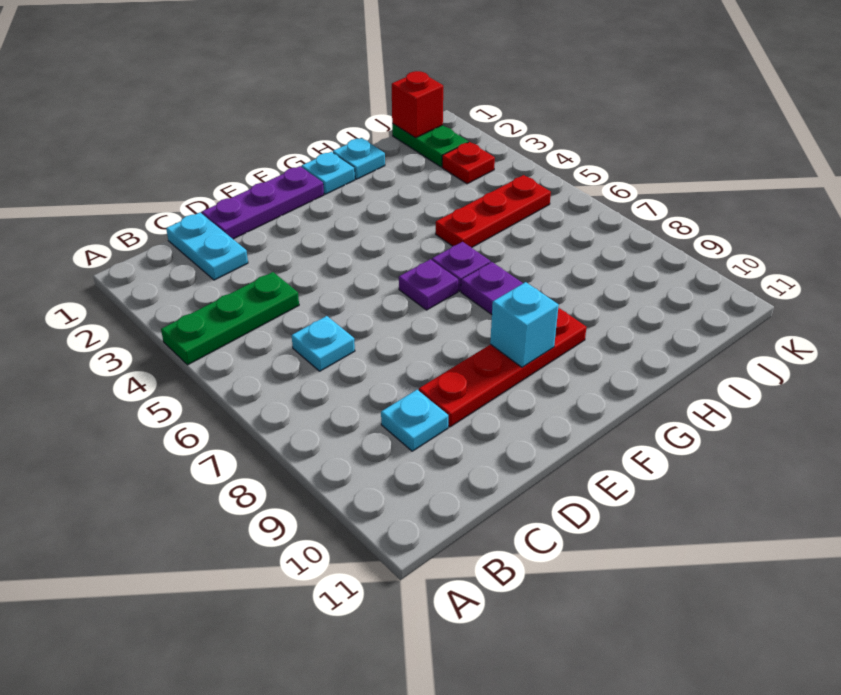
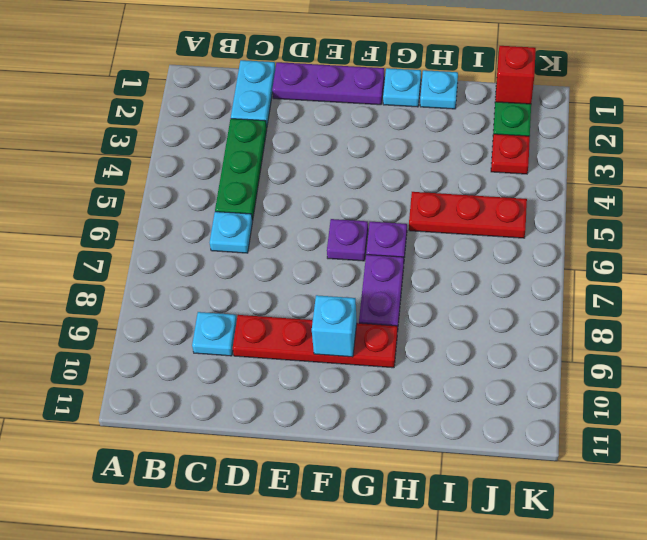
green 1x3 plate [161,272,299,365] -> green 1x3 plate turned to [215,119,267,220]

